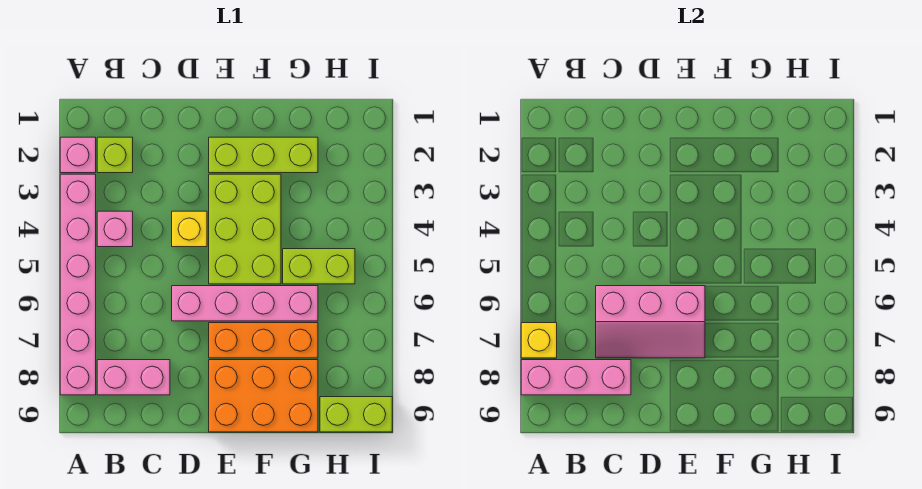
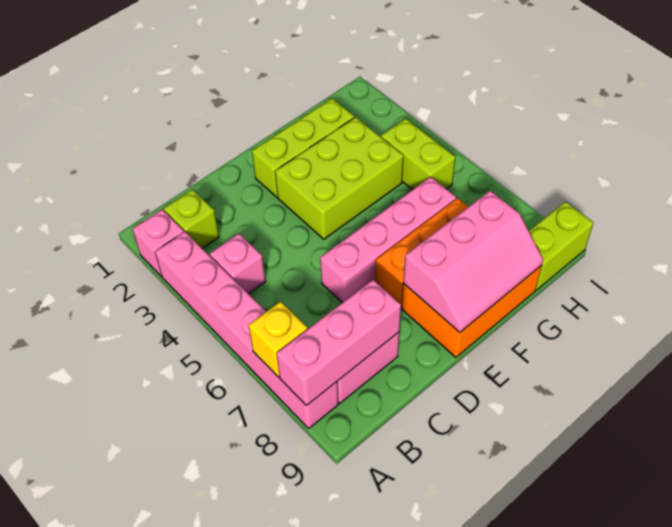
pink 2x3 slope [596,286,705,358] -> pink 2x3 slope moved to [403,191,543,332]
yellow 1x1 brick [172,211,207,247] -> none
lime 2x3 brick [209,174,281,284] -> lime 2x3 brick turned to [275,117,404,239]
lime 1x2 brick [283,249,355,284] -> lime 1x2 brick turned to [381,118,455,190]

